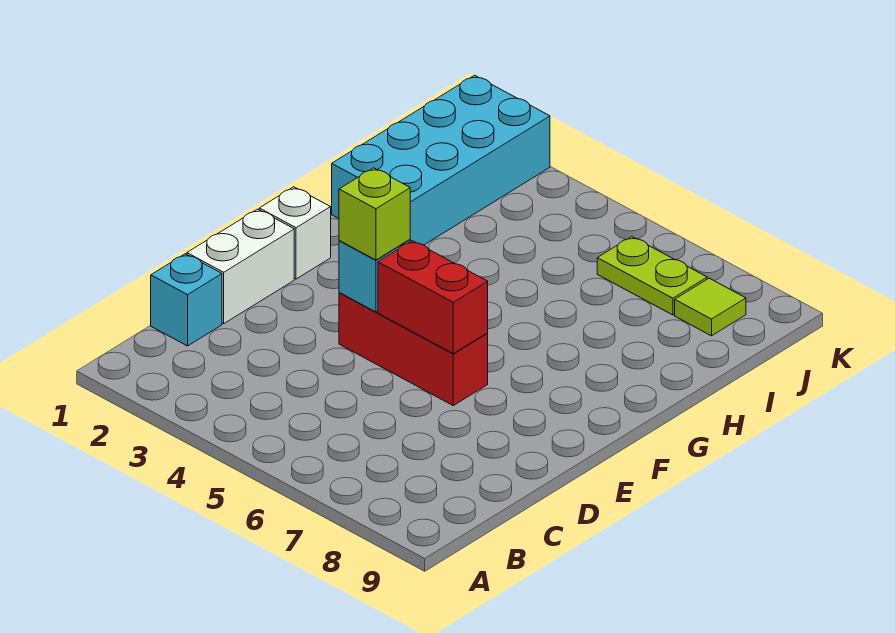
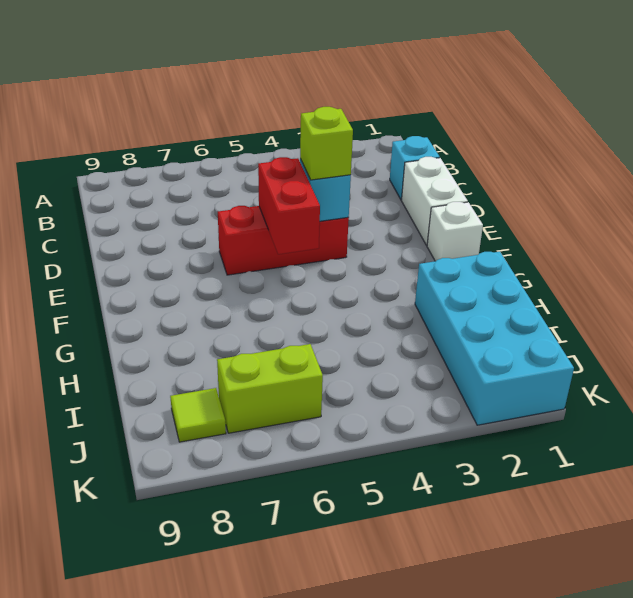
red 1x2 brick [378,241,488,354] -> red 1x2 brick turned to [258,157,320,254]
lime 1x2 plate [597,237,707,315] -> lime 1x2 brick [217,344,323,433]

